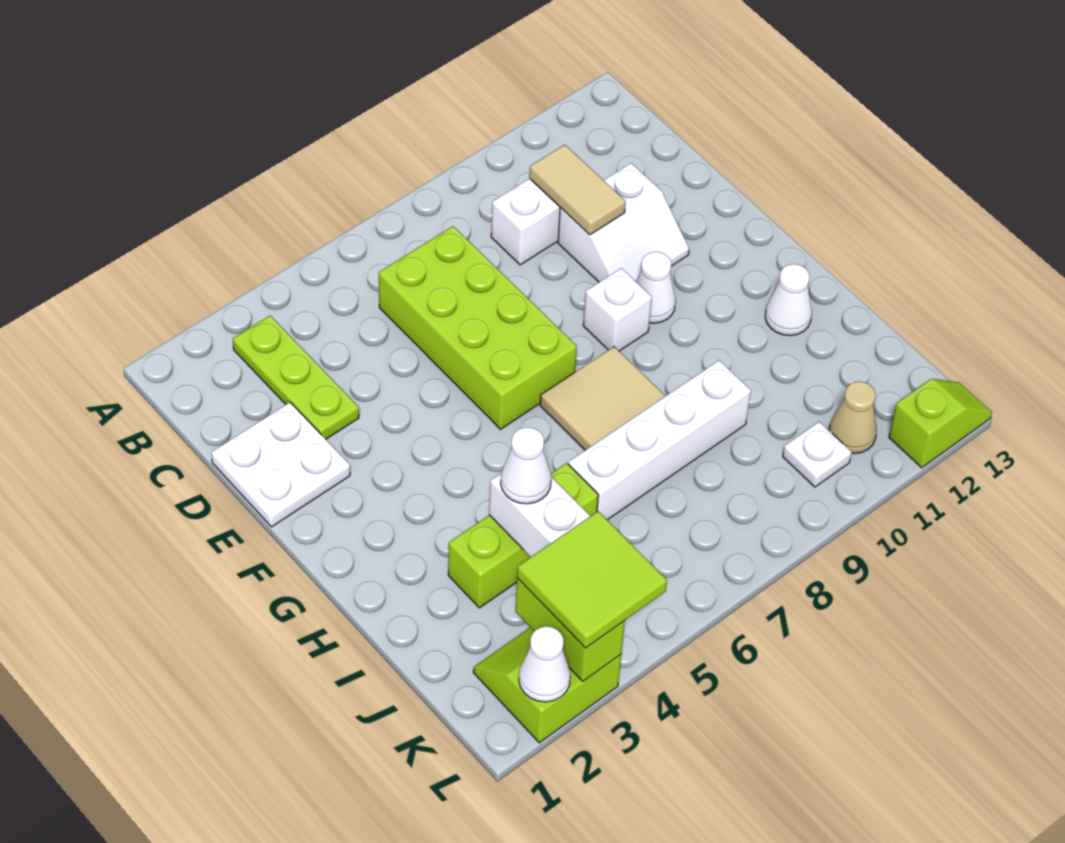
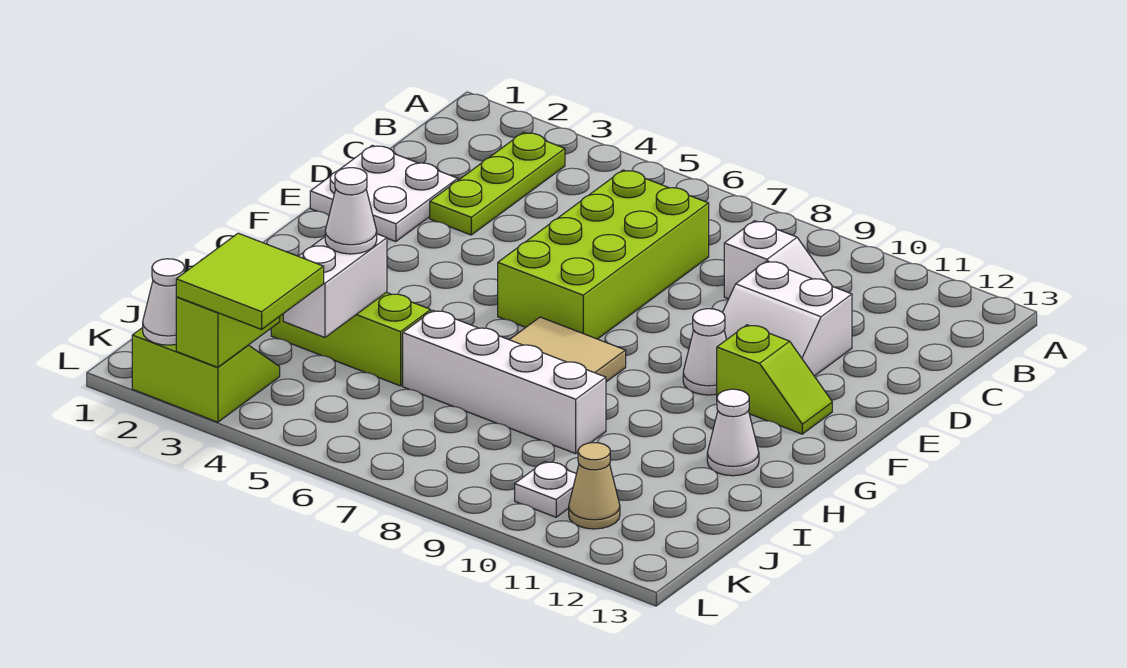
tan 1x2 tile [529,145,626,235] -> none
white 1x1 brick [583,268,652,351] -> none
lime 1x2 slope [889,379,992,468] -> lime 1x2 slope moved to [717,325,832,434]

